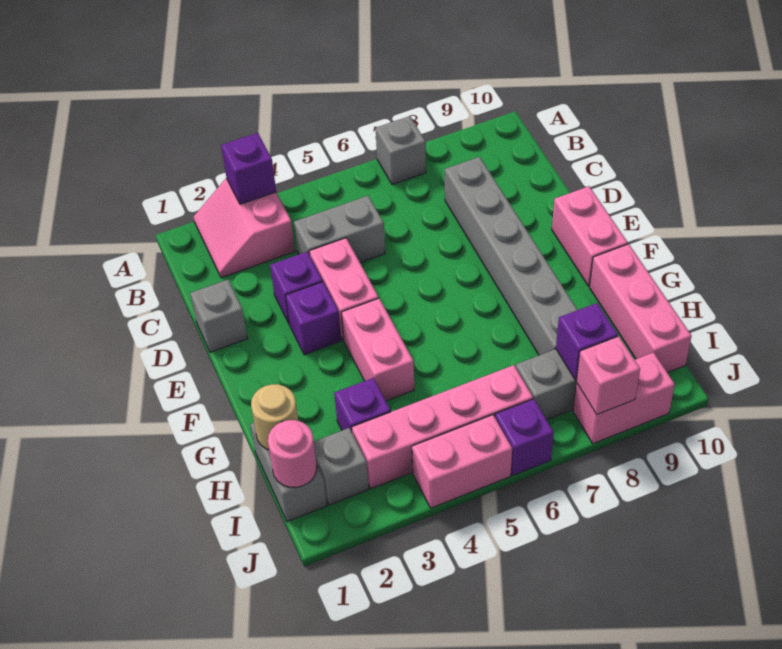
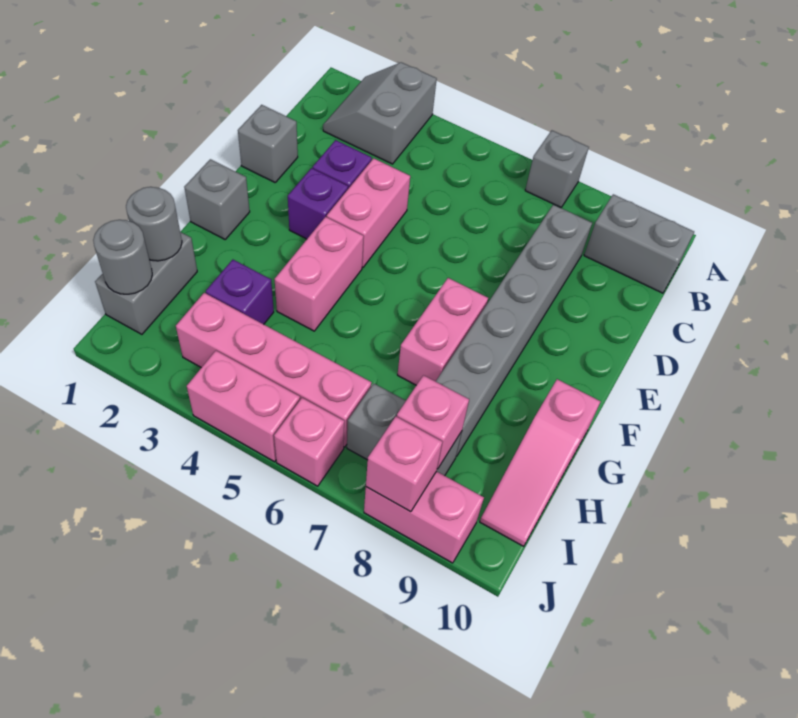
pink 2x2 slope [194,178,295,278] -> grey 2x2 slope [323,62,437,164]
purple 1x1 brick [221,133,276,204] -> none
grey 1x2 brick [294,196,385,263] -> grey 1x2 brick moved to [584,194,694,293]
pink 1x2 brick [552,186,628,286] -> pink 1x2 brick moved to [398,278,488,385]
pink 1x3 brick [590,244,692,373] -> pink 1x3 slope [480,379,601,546]
tan 1x1 round brick [251,384,298,450] -> grey 1x1 round brick [126,187,182,261]
pink 1x1 round brick [268,420,317,488] -> grey 1x1 round brick [93,220,152,294]
grey 1x1 brick [314,428,369,505] -> grey 1x1 brick moved to [184,159,250,239]
purple 1x1 brick [556,303,618,380] -> pink 1x1 brick [397,375,469,469]
purple 1x1 brick [495,399,554,475] -> pink 1x1 brick [274,398,344,486]

